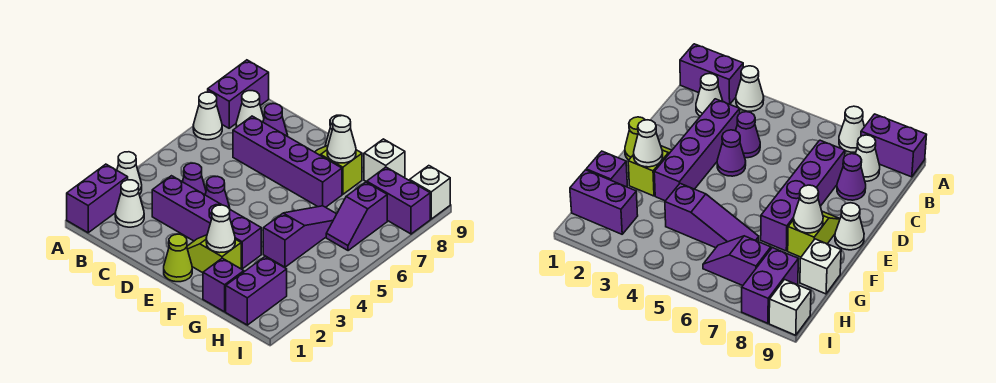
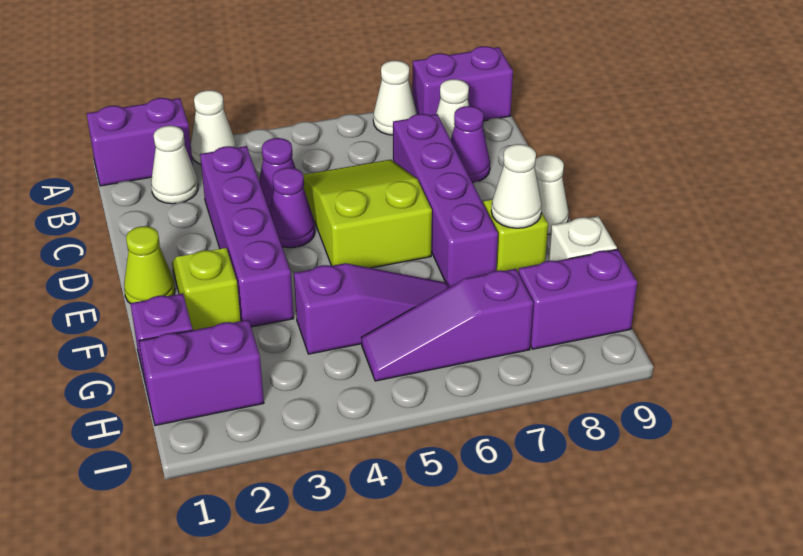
none -> lime 2x3 slope [303,160,432,268]
white 1x1 cone [206,205,235,253] -> none
purple 1x2 slope [326,182,387,251] -> purple 1x3 slope [361,269,533,381]
purple 1x2 brick [367,167,430,234] -> purple 1x2 brick turned to [518,249,637,349]
white 1x1 brick [410,166,450,219] -> none

